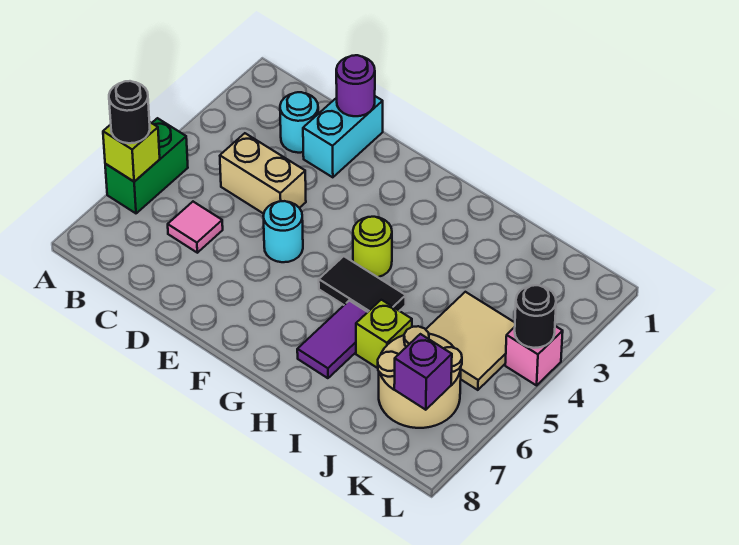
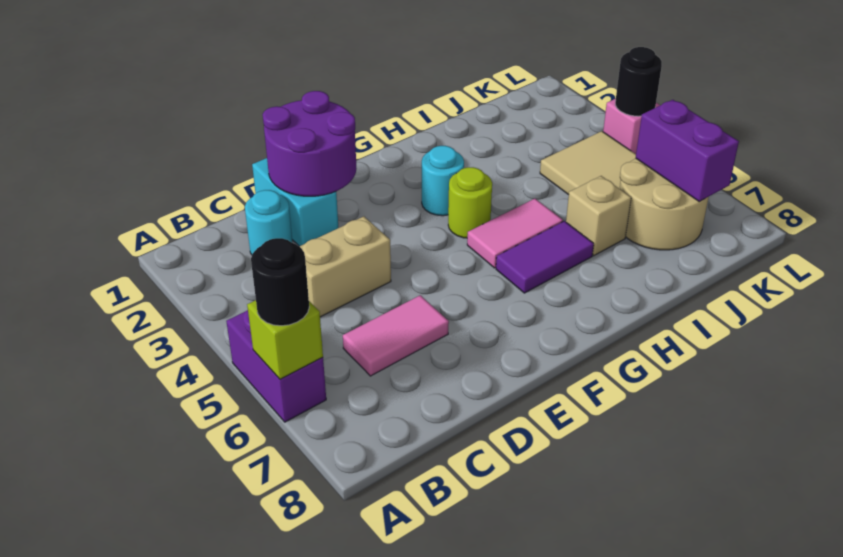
green 1x2 brick [105,118,188,213] -> purple 1x2 brick [226,310,326,422]
pink 1x1 tile [168,202,223,253] -> pink 1x2 tile [343,295,449,376]
purple 1x1 round brick [336,55,375,116] -> purple 2x2 round brick [263,91,357,196]
cyan 1x1 round brick [263,201,303,262] -> cyan 1x1 round brick moved to [422,146,464,216]
black 1x2 tile [319,256,406,312] -> pink 1x2 tile [467,199,563,268]
purple 1x2 tile [297,301,367,378] -> purple 1x2 tile turned to [496,221,594,293]
lime 1x1 brick [356,300,412,368] -> tan 1x1 brick [566,176,631,256]
purple 1x1 brick [394,334,452,410] -> purple 1x2 brick [636,100,739,202]

